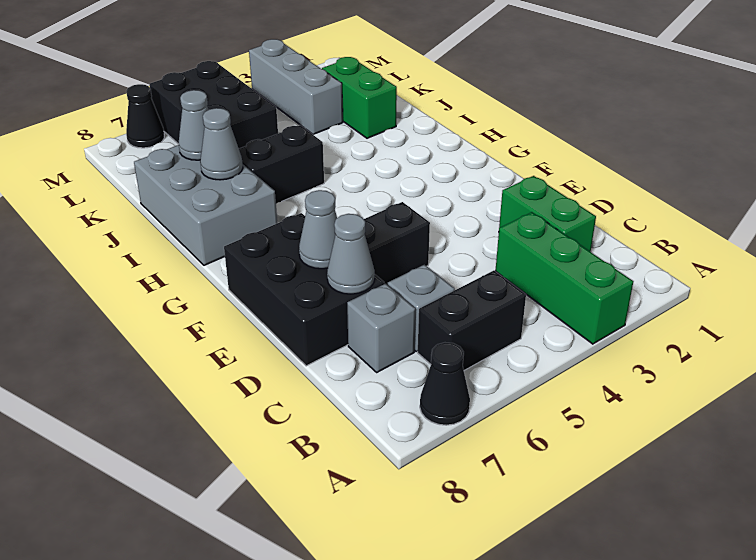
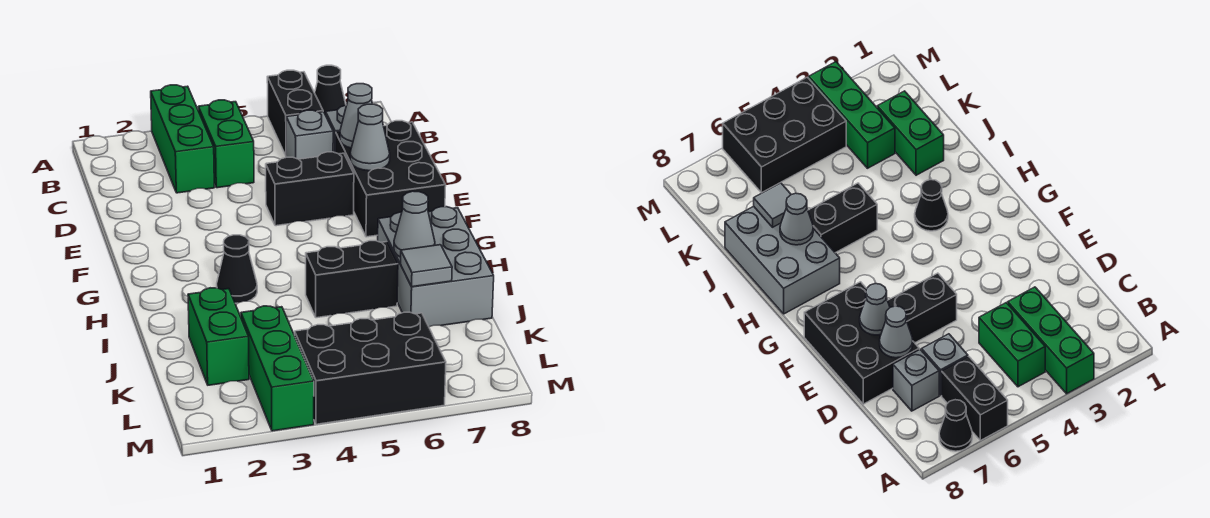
black 1x2 brick [418,271,526,370] -> black 1x2 brick turned to [267,70,323,155]
green 1x2 brick [499,176,596,252] -> green 1x2 brick moved to [198,100,254,188]
grey 1x1 cone [179,90,209,160] -> grey 1x1 tile [401,245,452,287]
grey 1x3 brick [249,39,343,134] -> green 1x3 brick [241,306,314,431]
black 2x3 brick [149,61,278,149] -> black 2x3 brick turned to [295,312,446,424]
black 1x1 cone [126,84,164,148] -> black 1x1 cone moved to [217,235,257,303]

